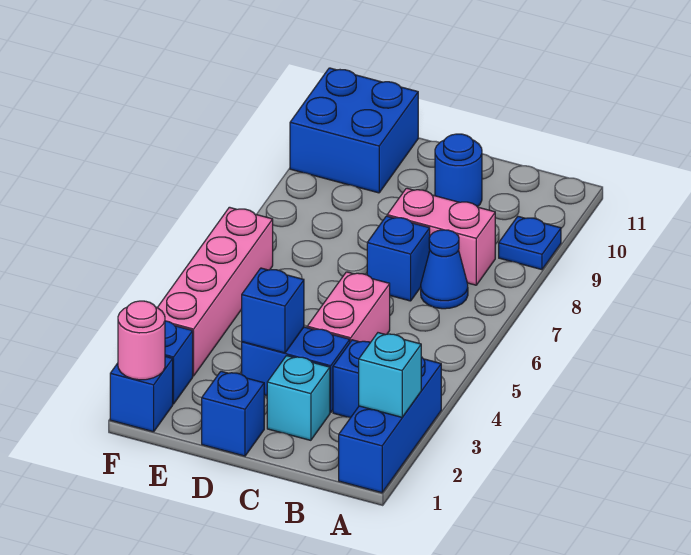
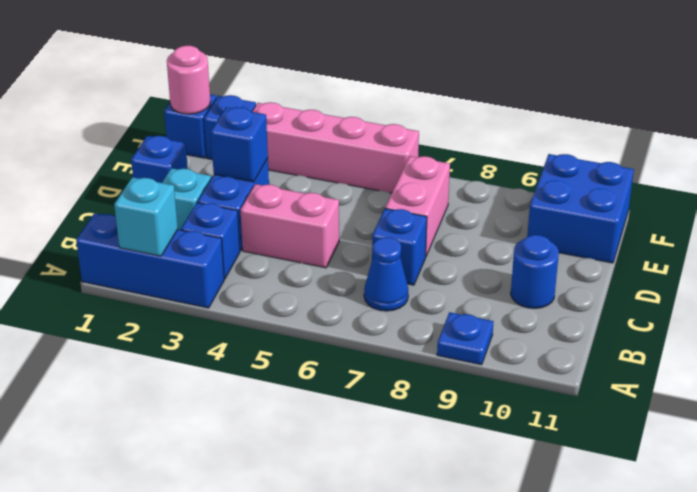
pink 1x2 brick [387,188,495,285] -> pink 1x2 brick moved to [385,156,450,256]

